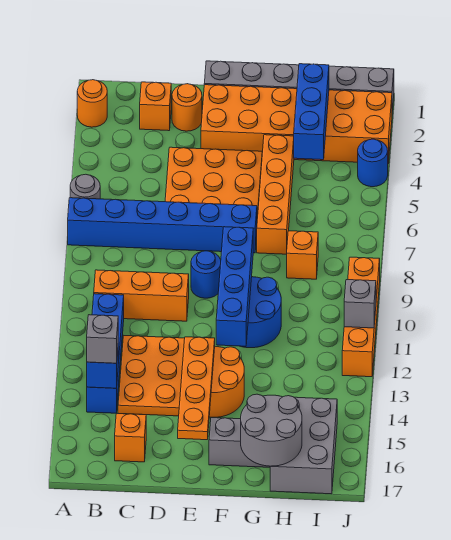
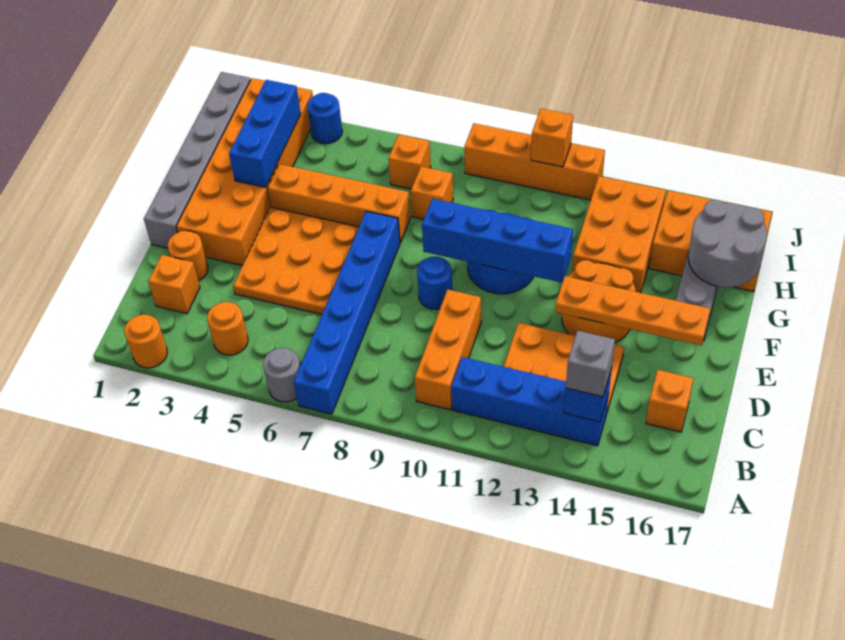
none -> orange 1x1 round brick [207,302,248,355]
none -> orange 2x3 brick [572,176,666,293]
blue 1x3 brick [294,64,329,160] -> blue 1x3 brick turned to [229,80,301,187]
grey 2x3 brick [270,397,337,494] -> orange 2x3 brick [649,190,772,292]
none -> orange 1x1 brick [388,135,431,189]
grey 1x1 brick [344,280,376,328] -> orange 1x1 brick [531,109,573,167]

